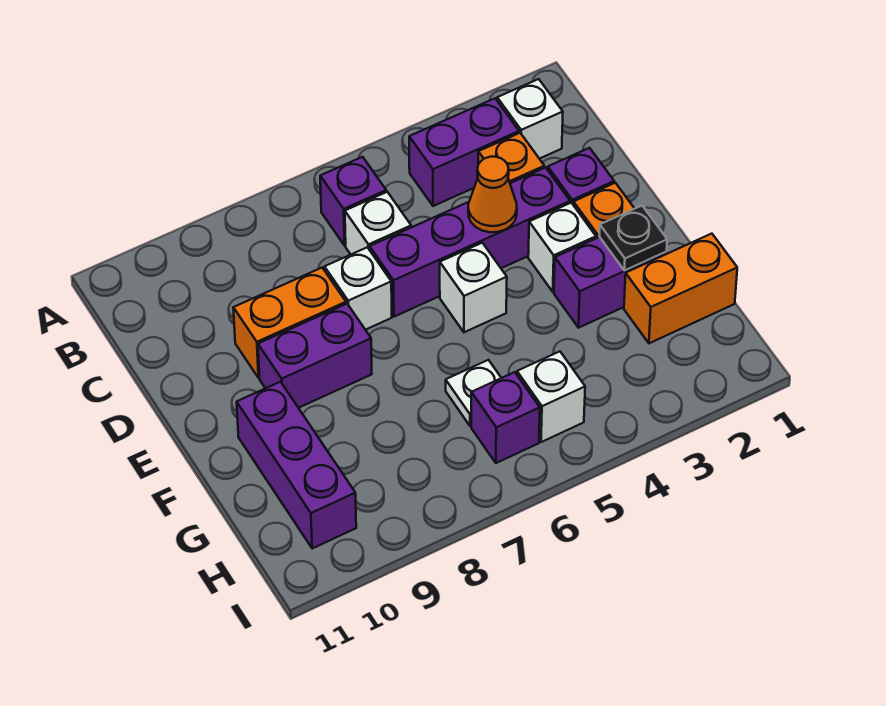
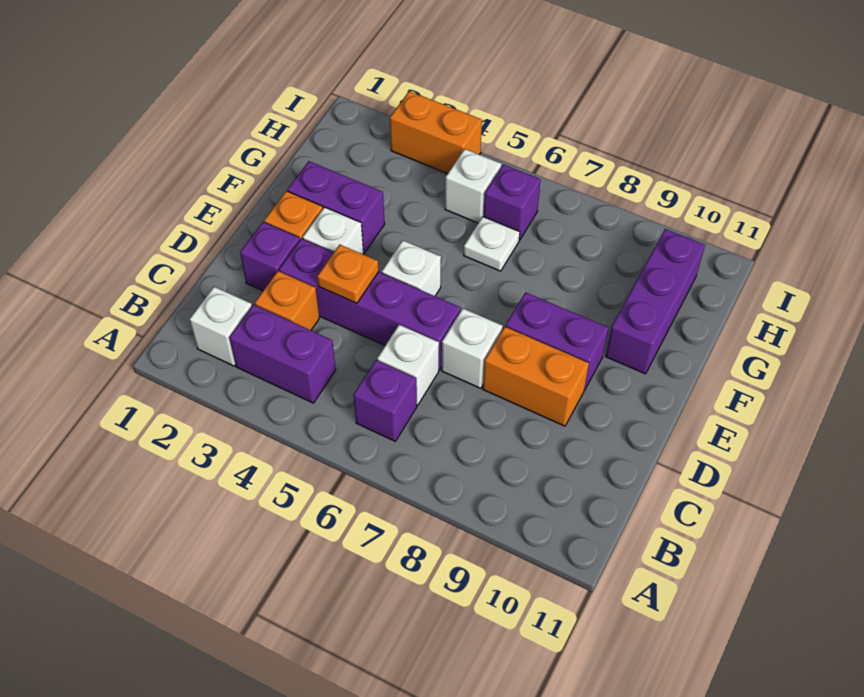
orange 1x1 cone [468,157,517,232] -> orange 1x1 plate [317,245,379,303]
black 1x1 plate [599,206,667,270] -> none
orange 1x2 brick [624,234,737,343] -> orange 1x2 brick moved to [390,91,482,174]

